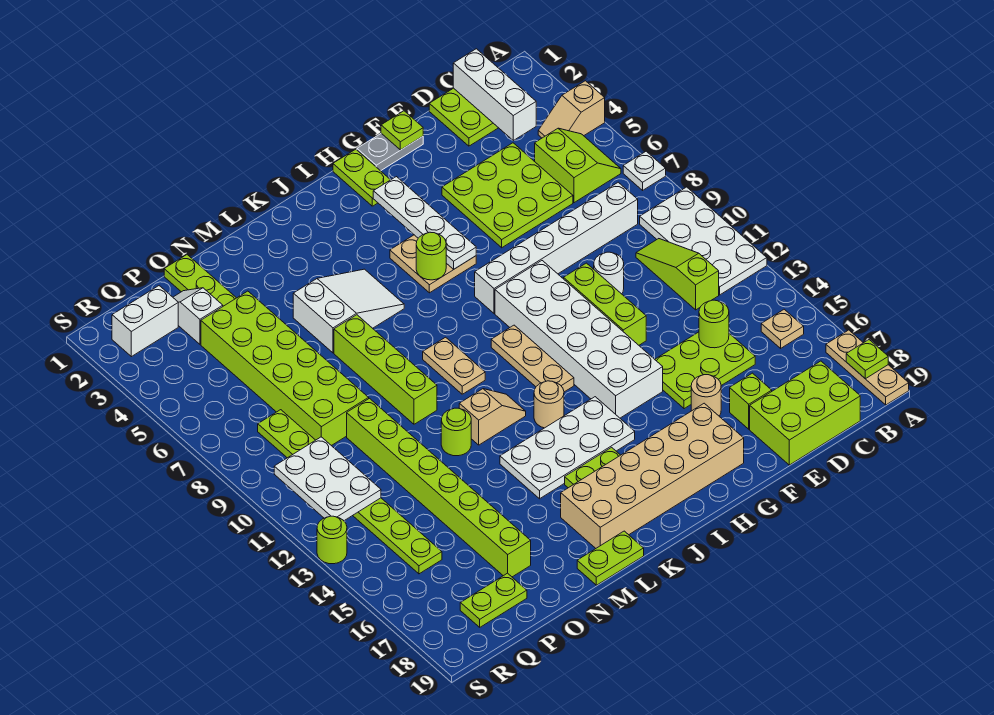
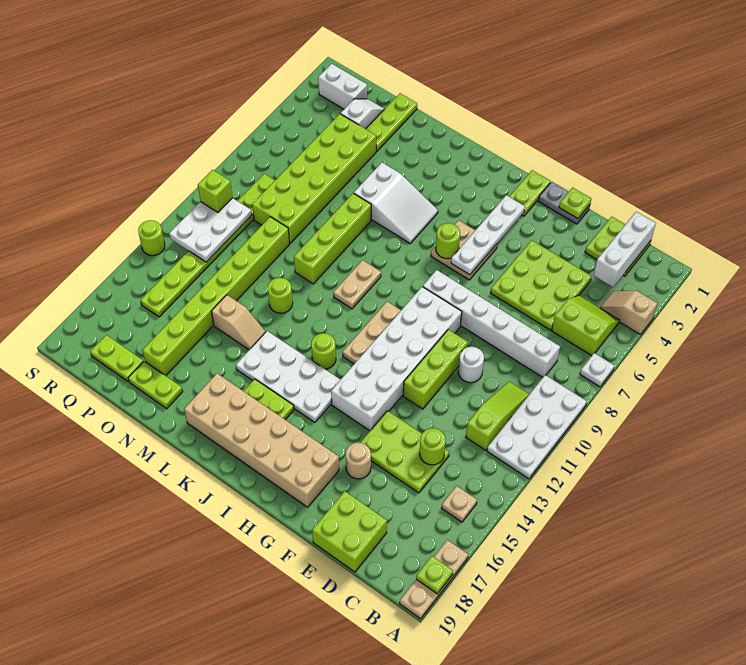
lime 2x2 slope [535,128,621,203] -> lime 2x2 slope turned to [552,295,619,356]
lime 2x3 brick [750,361,860,465] -> lime 2x2 brick [312,491,387,572]
lime 1x1 brick [730,373,772,429] -> lime 1x1 brick moved to [198,170,233,212]
tan 1x1 round brick [534,381,564,428] -> lime 1x1 round brick [311,333,336,369]
tan 1x2 slope [459,389,526,445] -> tan 1x2 slope moved to [212,295,266,350]
lime 1x2 plate [577,531,644,585] -> lime 1x2 plate moved to [128,361,183,409]

